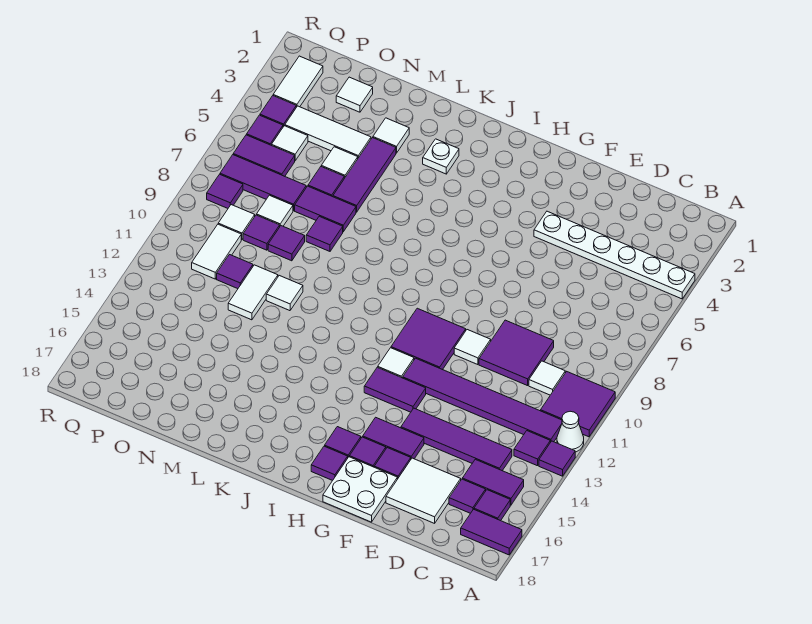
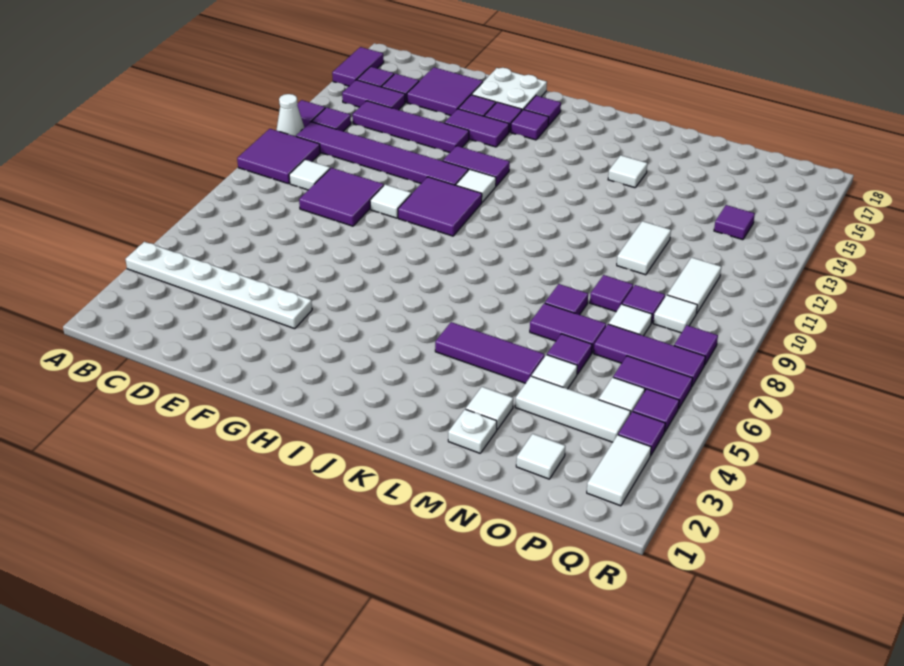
purple 1x2 tile [461,509,522,555] -> purple 1x2 tile turned to [332,47,384,86]
white 2x2 tile [386,458,461,523] -> purple 2x2 tile [407,67,483,115]
white 1x1 plate [423,139,459,174] -> white 1x1 plate moved to [448,409,497,453]
purple 1x3 tile [333,138,396,212] -> purple 1x3 tile turned to [435,322,545,383]
white 1x1 tile [266,276,303,311] -> white 1x1 tile moved to [608,155,647,188]
purple 1x1 tile [217,255,253,289] -> purple 1x1 tile moved to [714,205,755,240]

